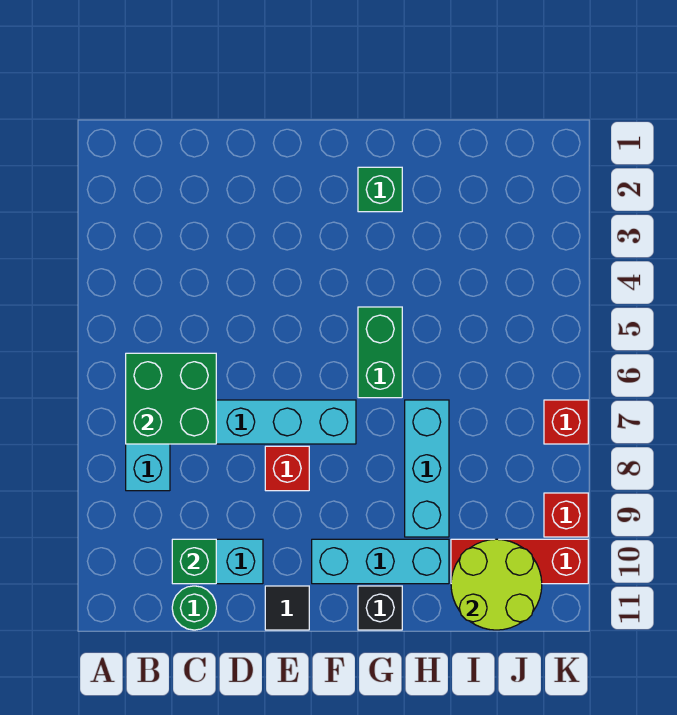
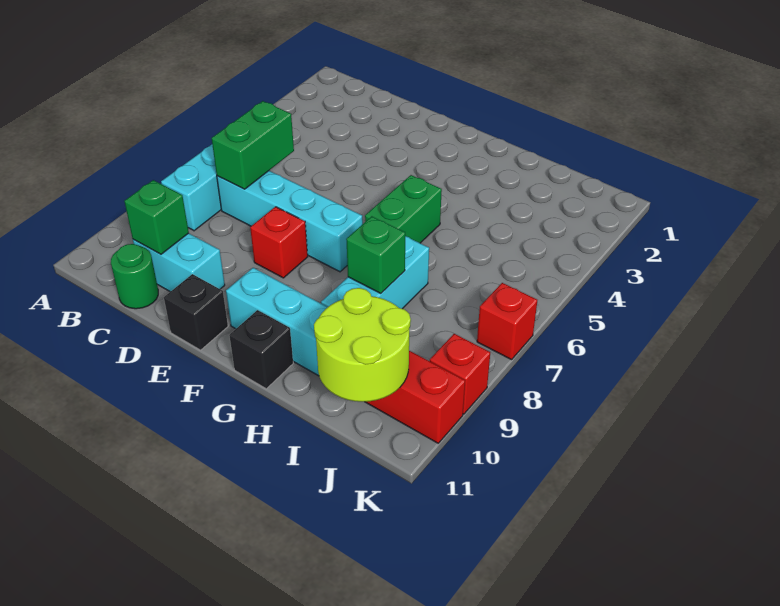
green 2x2 brick [126,353,216,444] -> green 1x2 brick [212,101,294,189]
black 1x1 tile [265,586,309,630] -> black 1x1 brick [164,274,228,350]
green 1x1 brick [358,167,402,212] -> green 1x1 brick moved to [346,216,405,293]

